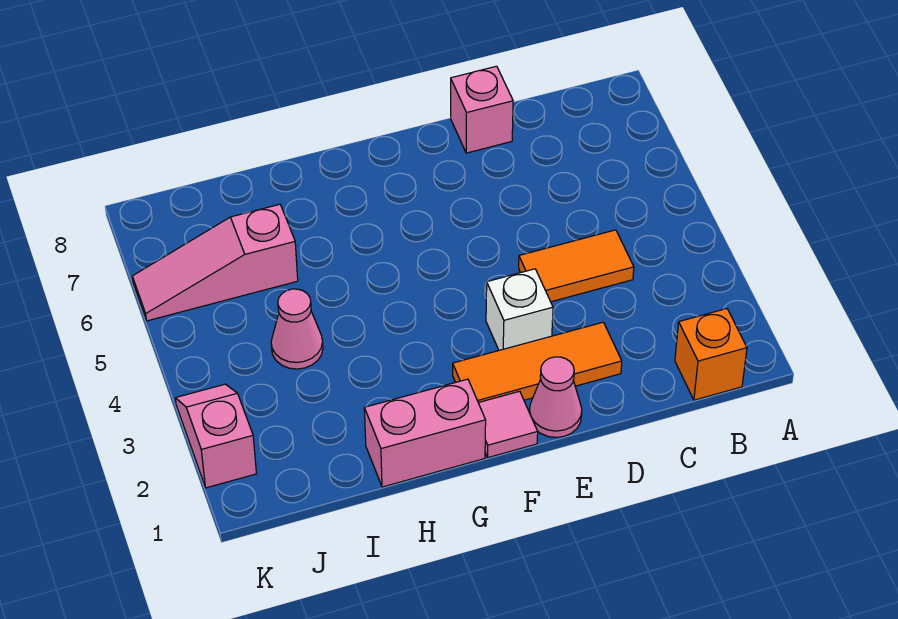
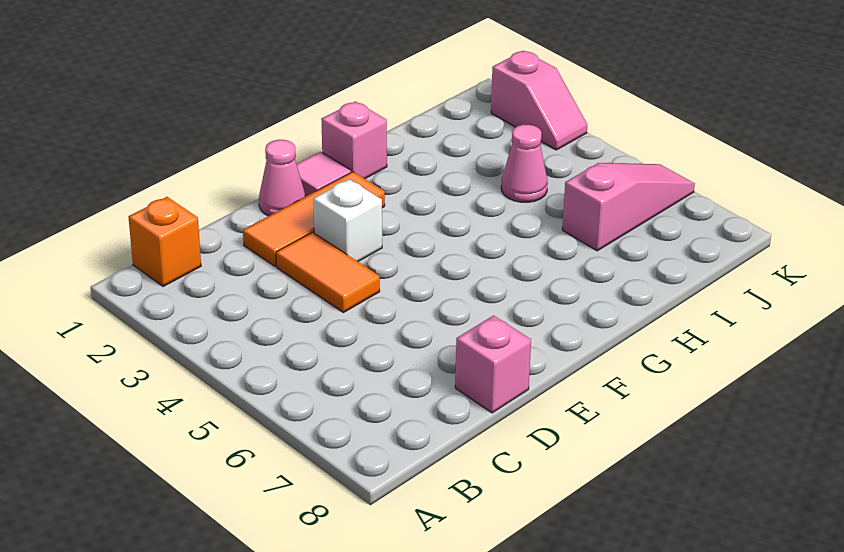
orange 1x2 tile [519,230,634,302] -> orange 1x2 tile turned to [276,232,380,313]
pink 1x2 brick [364,379,486,487] -> pink 1x1 brick [321,101,387,179]

